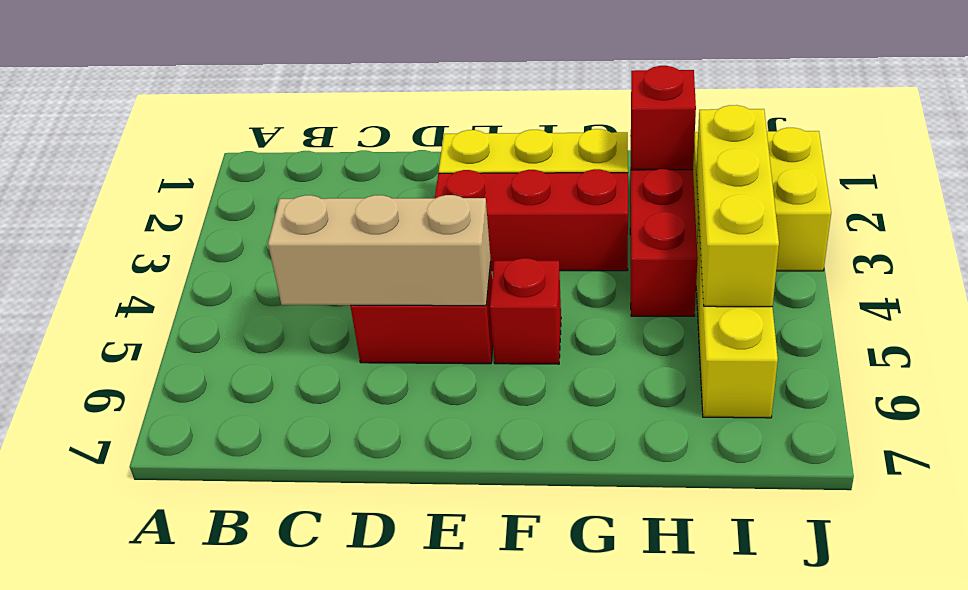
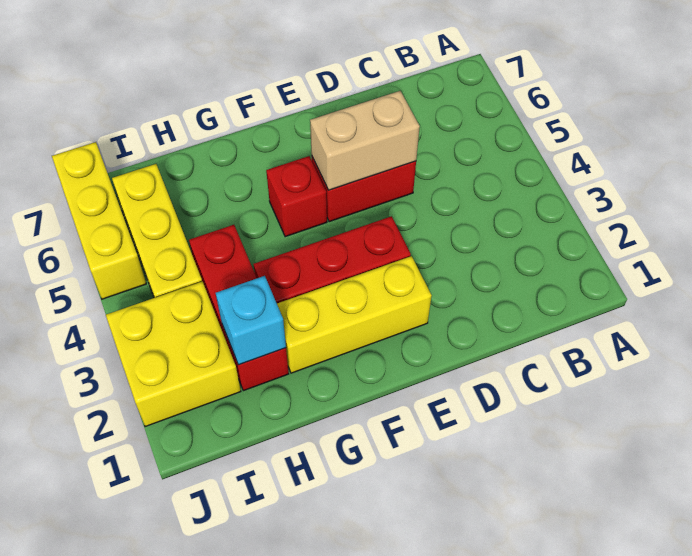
tan 1x3 brick [268,195,491,306] -> tan 1x2 brick [310,91,420,190]
red 1x1 brick [631,66,696,170] -> cyan 1x1 brick [216,276,286,365]
yellow 1x3 brick [696,105,779,307] -> yellow 1x3 brick moved to [52,142,146,299]

